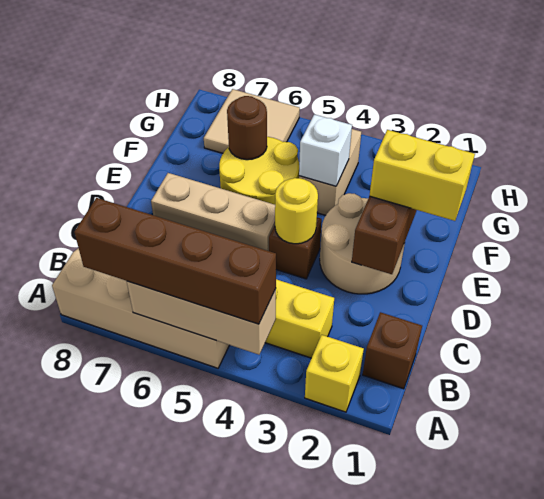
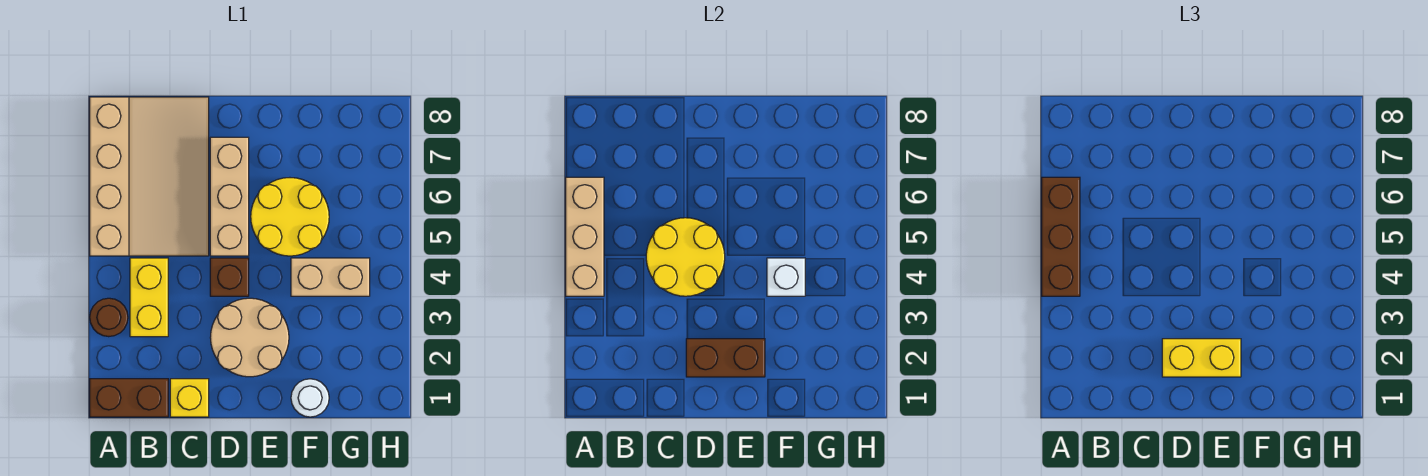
yellow 1x1 brick [305,335,364,412] -> yellow 1x1 brick moved to [170,379,209,417]
brown 1x4 brick [74,198,276,324] -> brown 1x3 brick [1042,177,1080,296]
brown 1x1 brick [363,312,422,389] -> brown 1x2 brick [90,379,168,417]
yellow 1x1 round brick [275,178,318,244] -> yellow 2x2 round brick [646,218,725,296]
yellow 1x2 brick [370,130,475,221] -> yellow 1x2 brick turned to [1162,339,1241,377]
none -> white 1x1 round brick [291,379,329,417]
brown 1x1 round brick [227,96,267,160] -> brown 1x1 round brick moved to [90,298,128,337]
tan 2x2 tile [204,89,300,153] -> none

